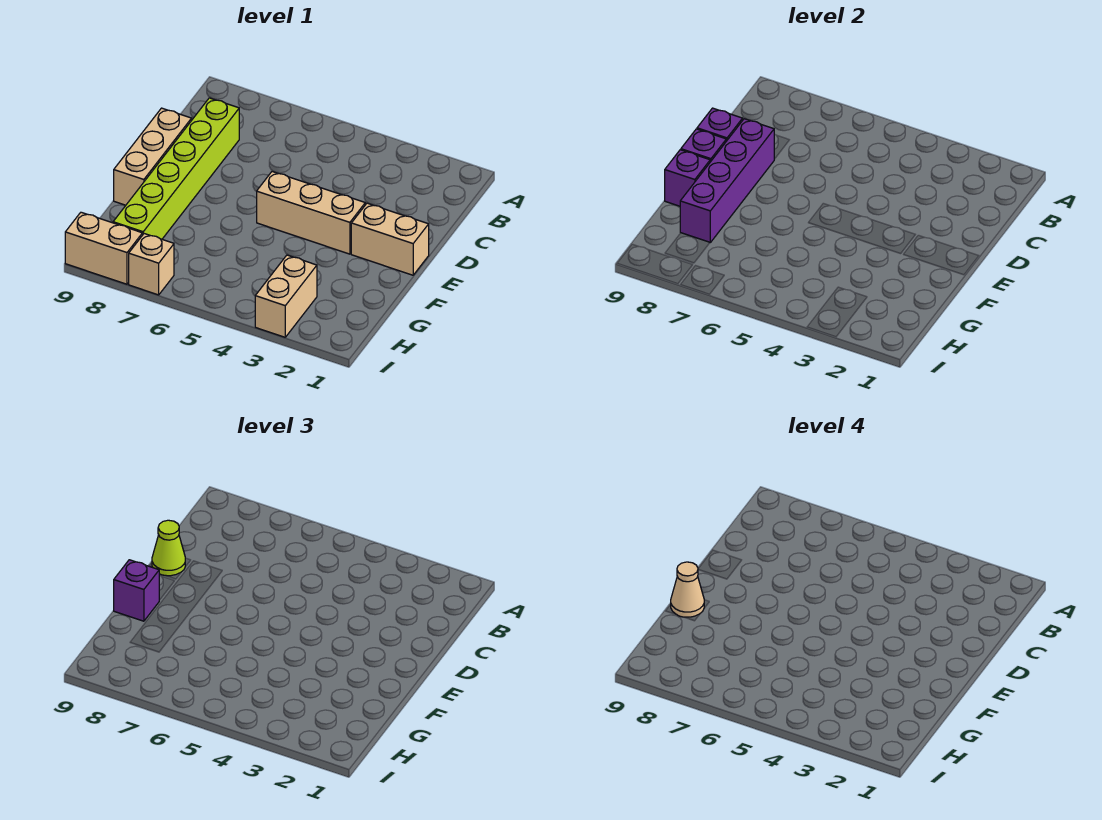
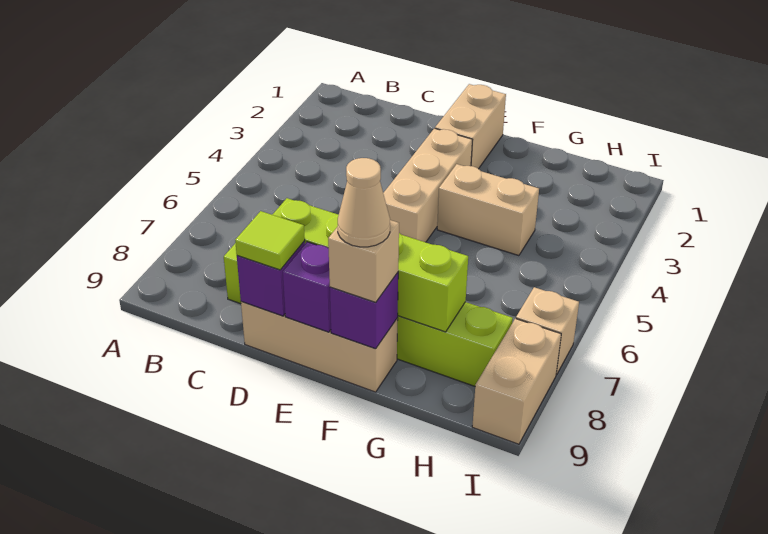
purple 1x4 brick [680,119,774,242] -> lime 1x4 brick [272,198,468,332]
lime 1x1 cone [152,520,185,576] -> lime 1x1 tile [235,211,305,270]
purple 1x1 brick [114,560,159,621] -> tan 1x1 brick [328,220,399,302]
tan 1x2 brick [255,255,317,337] -> tan 1x2 brick moved to [437,164,539,256]

